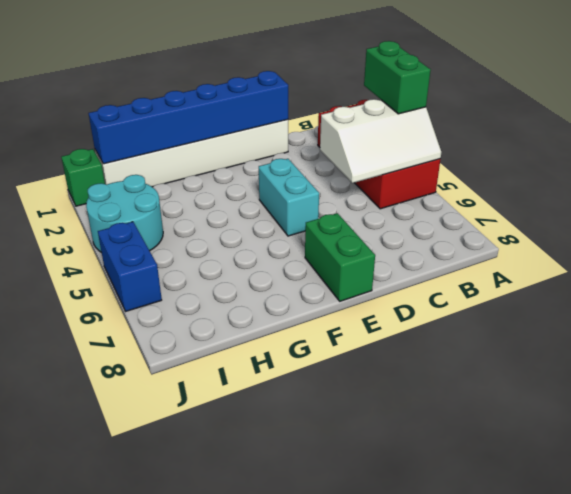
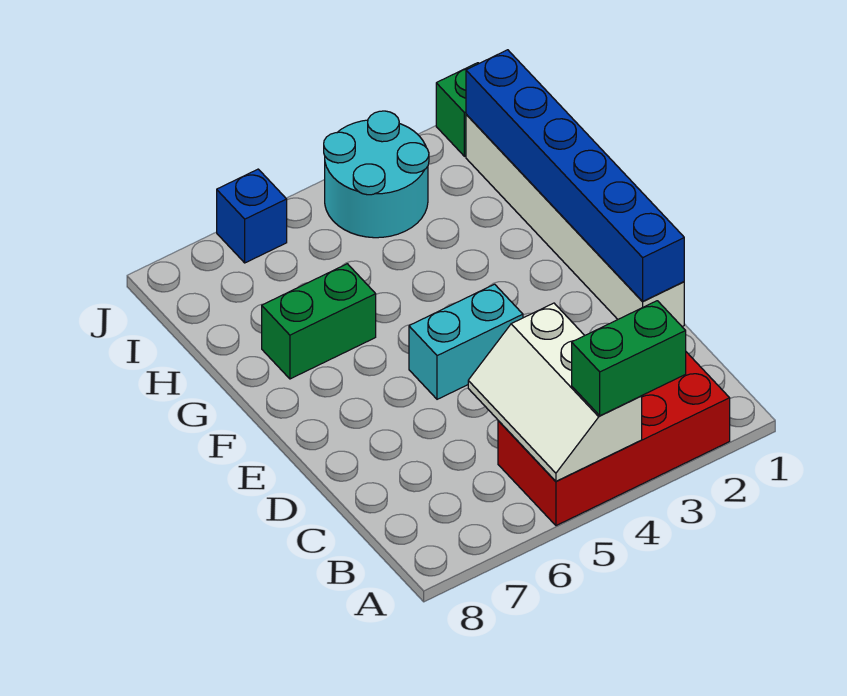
green 1x2 brick [305,213,375,301] -> green 1x2 brick moved to [262,264,376,379]
blue 1x2 brick [98,222,162,311] -> blue 1x1 brick [217,169,287,263]

